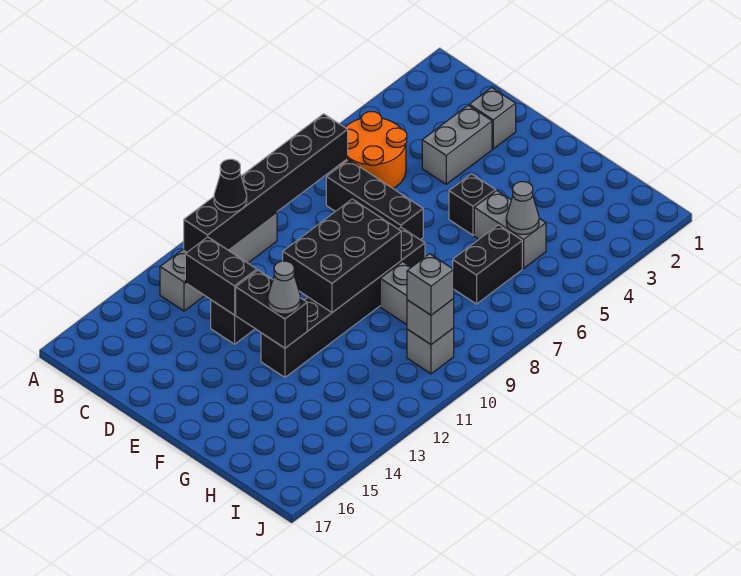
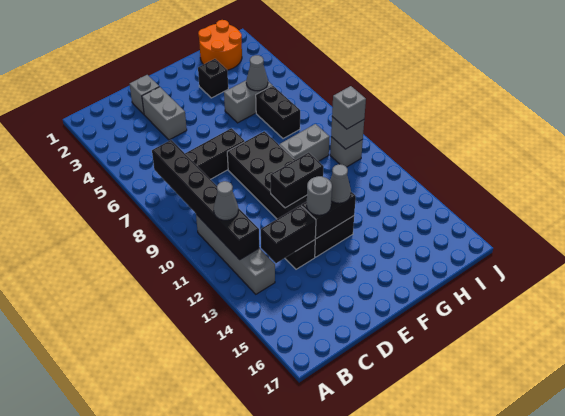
orange 2x2 round brick [339,112,407,188] -> orange 2x2 round brick moved to [198,20,242,70]
black 1x1 cone [214,159,247,212] -> grey 1x1 cone [214,181,238,220]
black 2x3 brick [283,199,401,312] -> black 1x2 brick [270,152,324,208]
none -> grey 1x1 round brick [307,176,332,215]
black 1x1 brick [449,174,496,235] -> black 1x1 brick moved to [198,59,228,98]
black 1x6 brick [261,227,425,377] -> black 2x6 brick [227,131,354,257]

